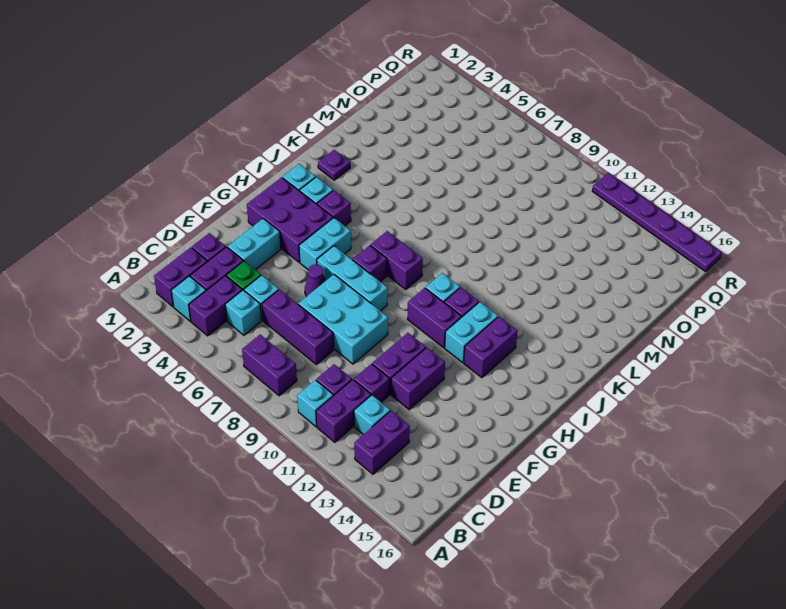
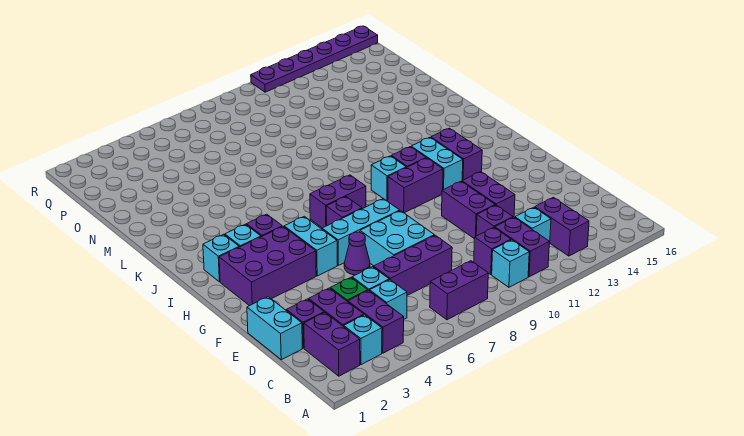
cyan 1x2 brick [228,219,281,270] -> cyan 1x2 brick moved to [247,297,302,360]
cyan 2x3 brick [298,275,388,364] -> cyan 2x2 brick [360,211,434,266]
purple 1x1 plate [318,150,350,180] -> none

